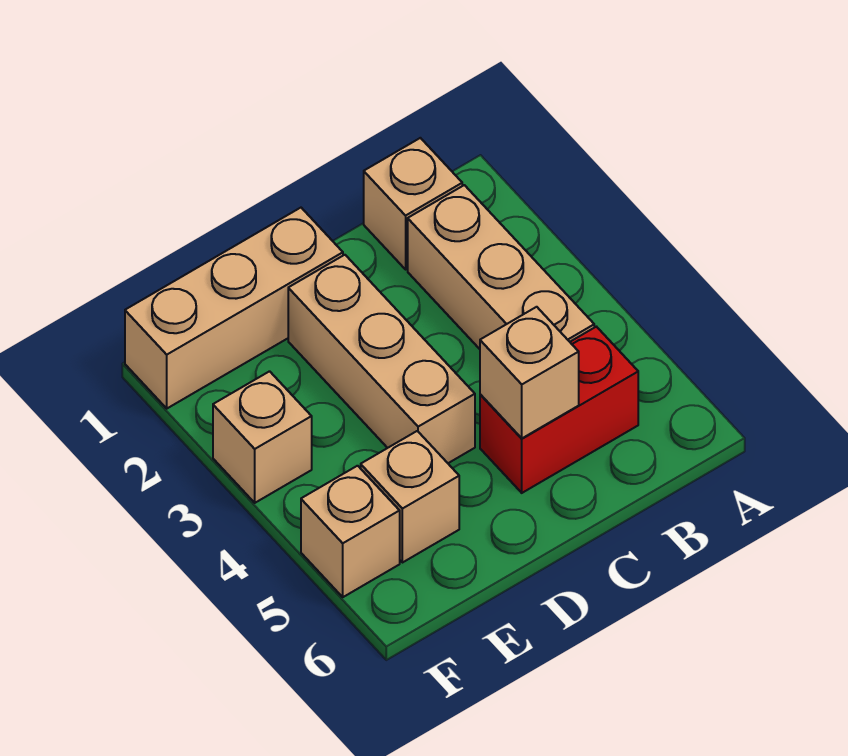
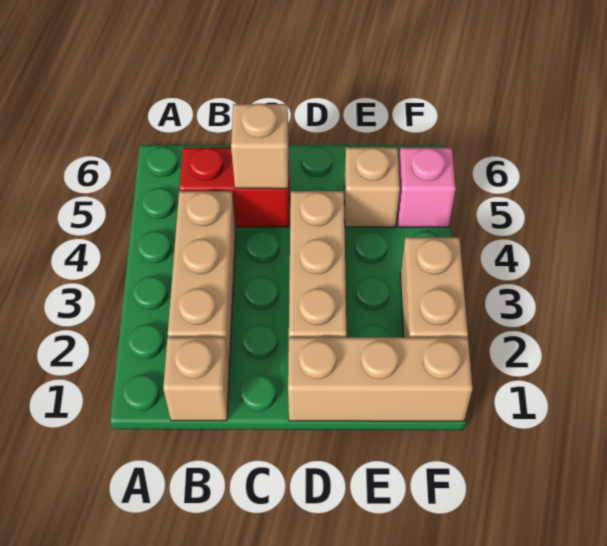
tan 1x1 brick [213,371,312,503] -> tan 1x2 brick [400,237,468,337]
tan 1x1 brick [301,466,400,597] -> pink 1x1 brick [397,148,456,227]

